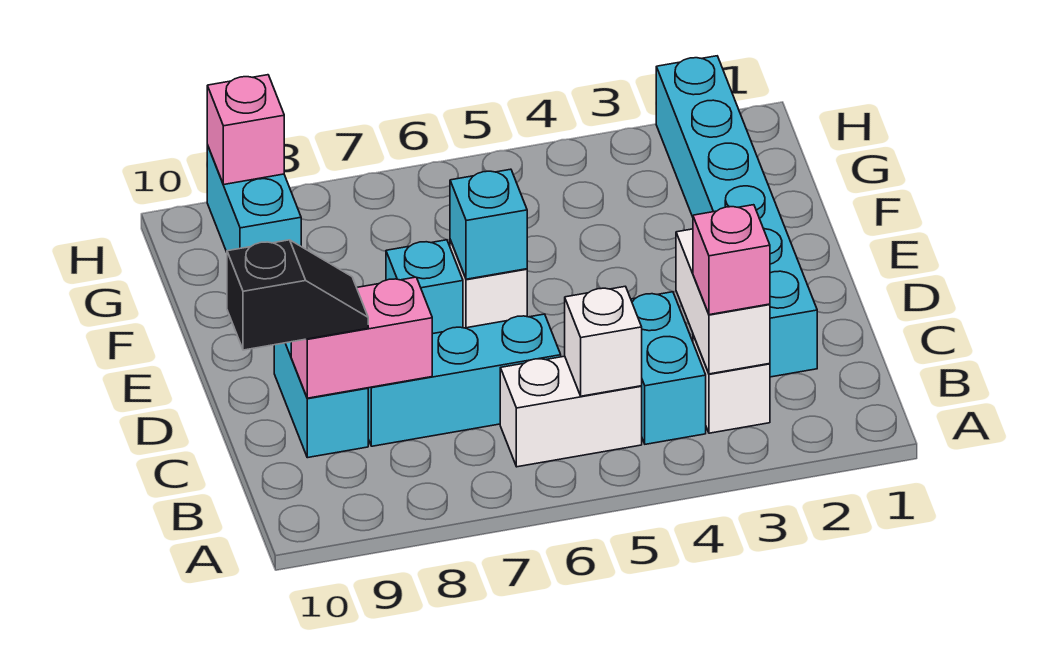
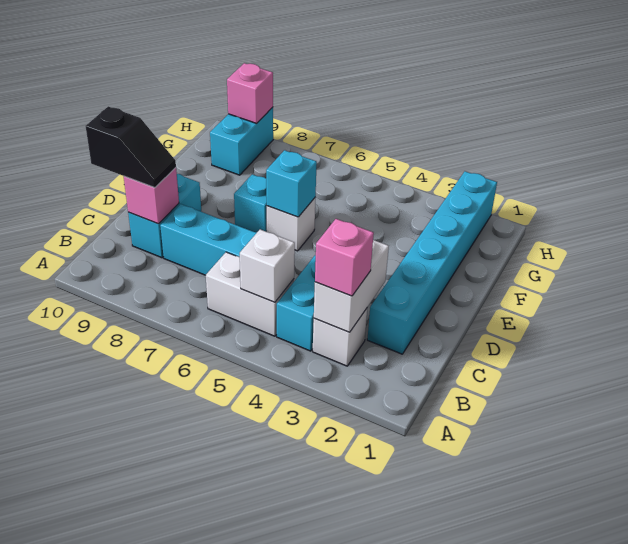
pink 1x2 brick [291,277,432,398] -> pink 1x1 brick [124,168,179,224]

